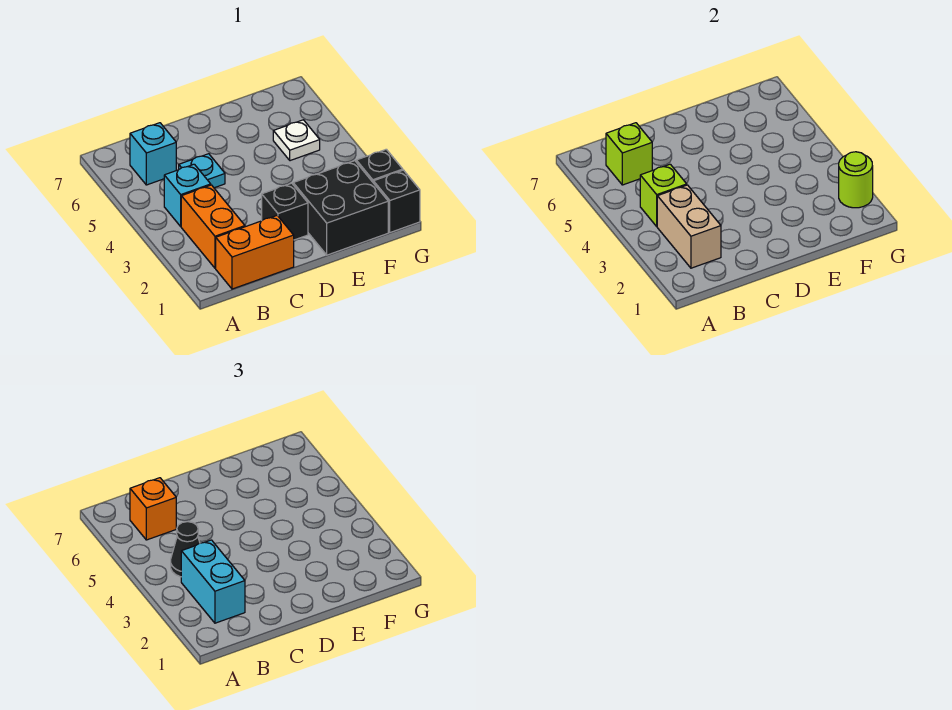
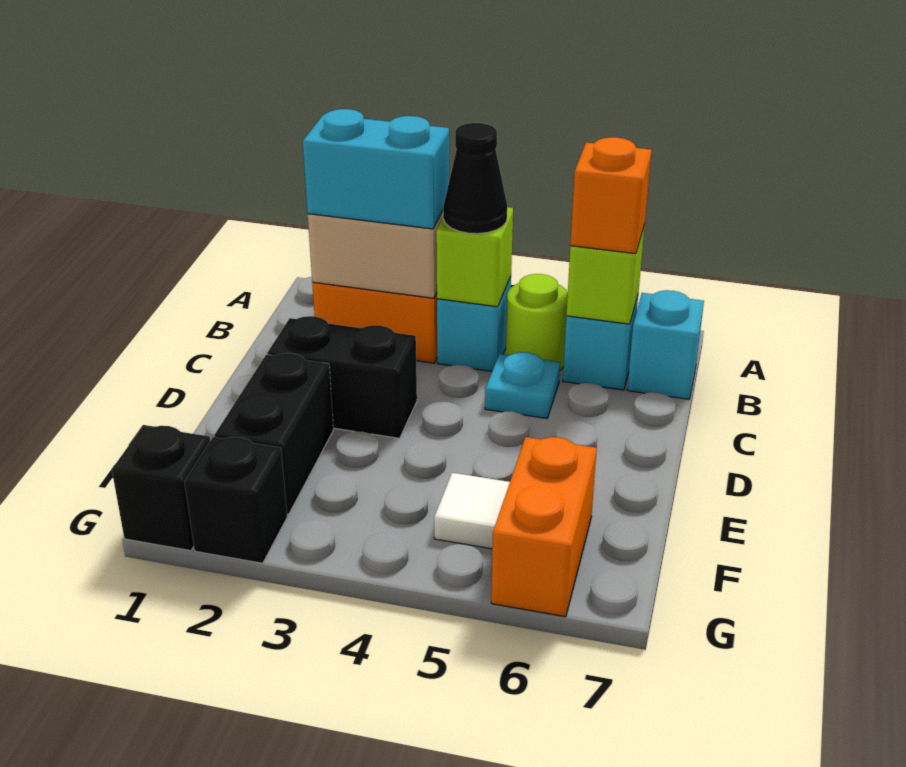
orange 1x2 brick [216,216,294,289] -> orange 1x2 brick moved to [491,437,597,617]
none -> cyan 1x1 brick [627,290,704,399]
black 1x1 brick [262,183,308,240] -> black 1x2 brick [267,316,417,438]
black 2x2 brick [293,161,388,255] -> black 1x2 brick [215,353,333,515]
white 1x1 plate [273,120,320,161] -> white 1x1 tile [434,473,510,549]
lime 1x1 round brick [839,152,873,208] -> lime 1x1 round brick moved to [506,274,568,370]

